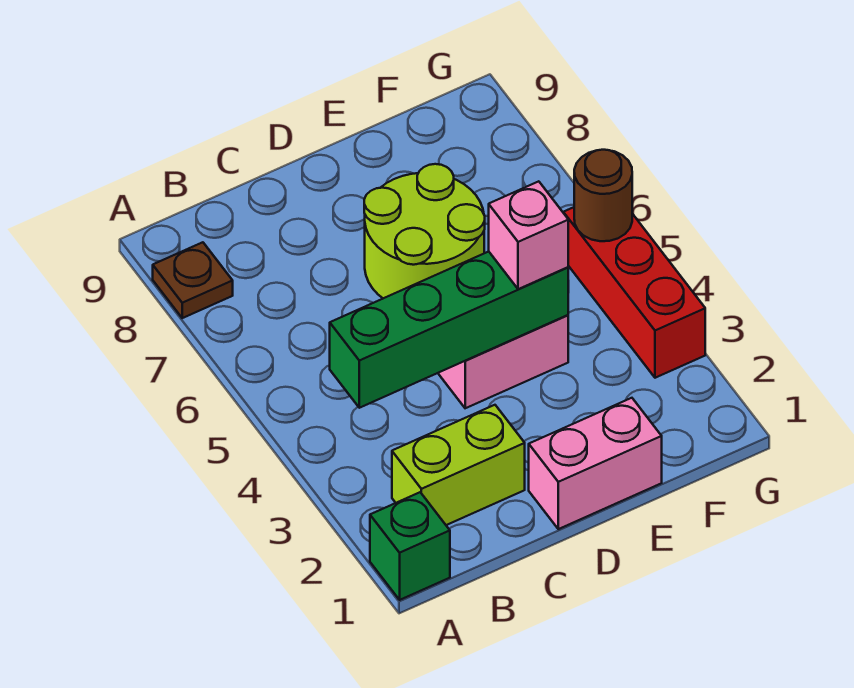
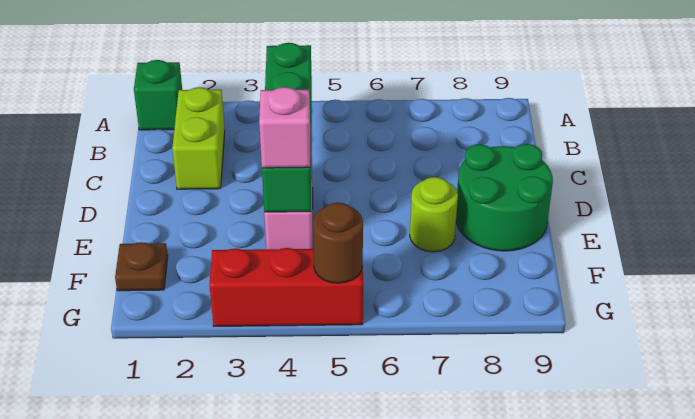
brown 1x1 plate [153,242,233,318] -> brown 1x1 plate moved to [115,242,168,291]
pink 1x2 brick [529,398,662,529] -> none
lime 2x2 round brick [364,164,485,298] -> lime 1x1 round brick [410,177,458,252]
none -> green 2x2 round brick [456,144,553,251]

